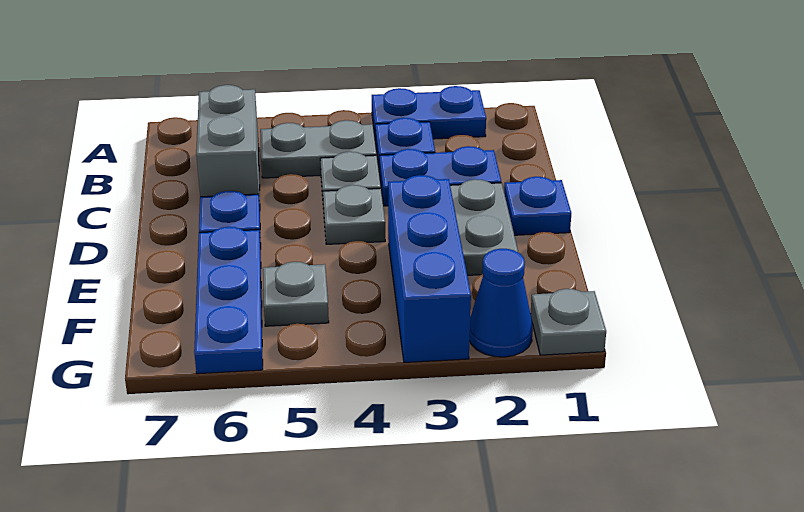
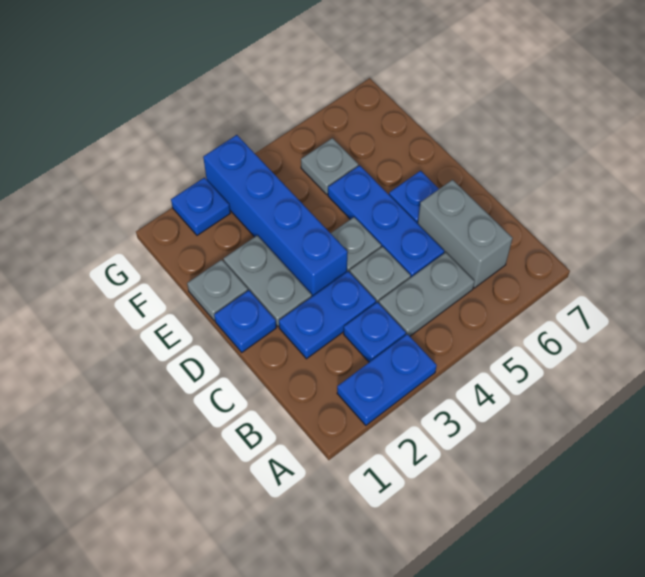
blue 1x3 brick [388,175,471,362] -> blue 1x4 brick [203,135,347,296]
blue 1x3 plate [194,227,263,374] -> blue 1x3 plate moved to [328,165,444,278]
grey 1x1 plate [531,289,606,355] -> grey 1x1 plate moved to [187,260,248,321]
blue 1x1 cone [469,249,533,357] -> blue 1x1 plate [171,178,230,235]

